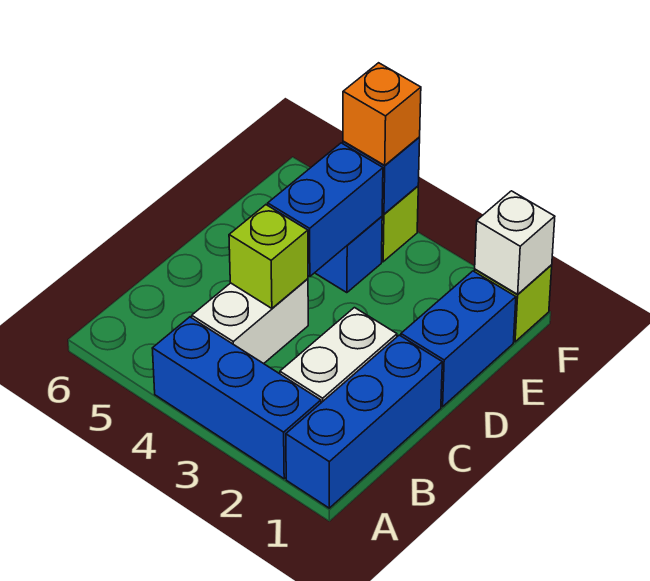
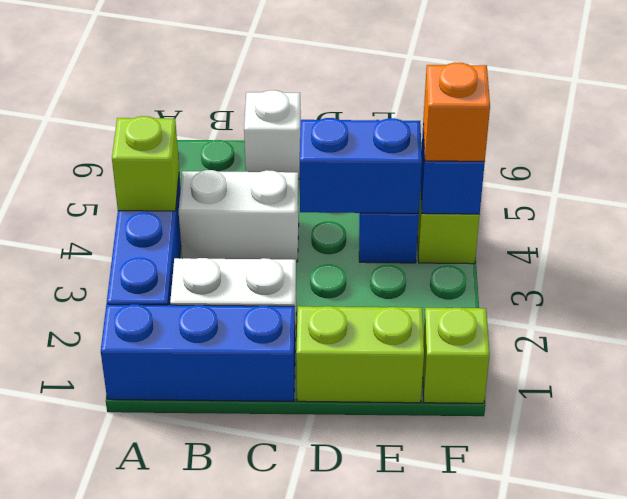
lime 1x1 brick [229,205,308,308] -> lime 1x1 brick moved to [112,116,179,211]
blue 1x2 brick [401,271,516,407] -> lime 1x2 brick [296,306,424,403]
white 1x1 brick [475,191,555,295] -> white 1x1 brick moved to [244,90,301,179]

